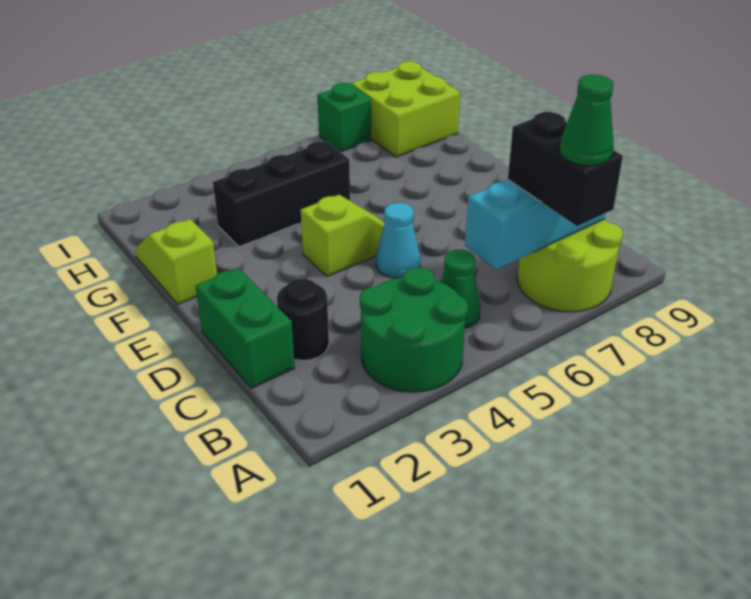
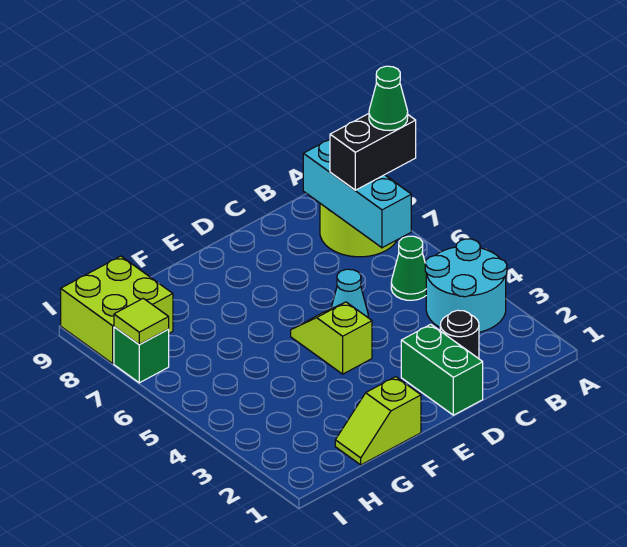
green 2x2 round brick [360,268,468,392] -> cyan 2x2 round brick [425,239,507,332]
green 1x2 brick [196,268,295,388] -> green 1x2 brick turned to [401,324,483,415]
black 1x3 brick [213,141,350,247] -> none
none -> lime 1x1 tile [114,298,169,345]

